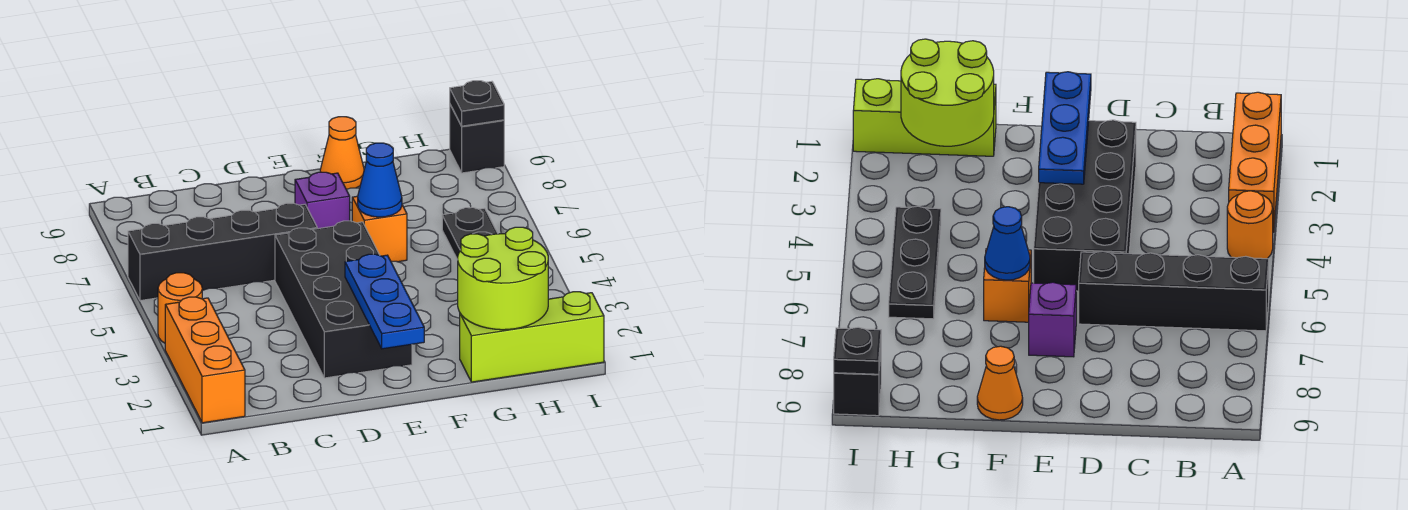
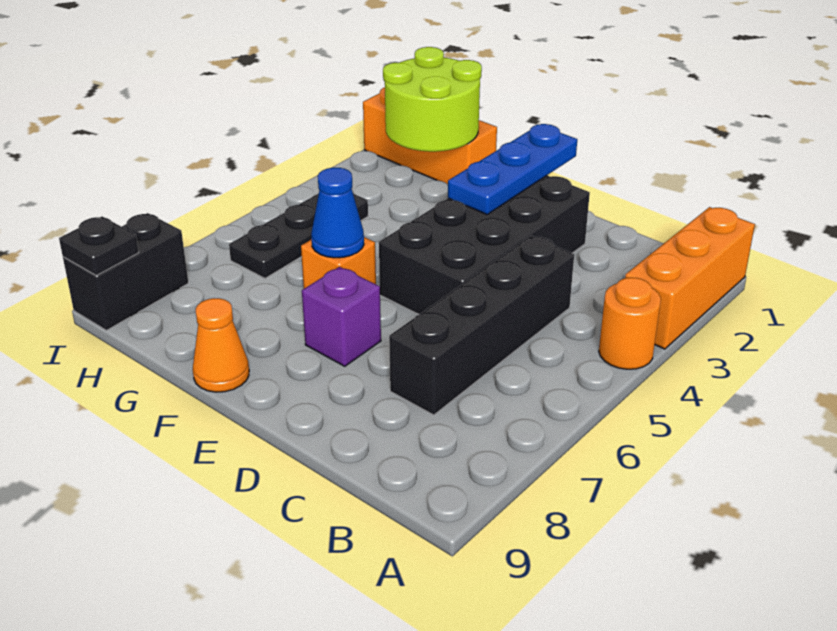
black 1x4 brick [128,203,317,301] -> black 1x4 brick turned to [389,236,574,415]
lime 1x3 brick [460,292,604,382] -> orange 1x3 brick [363,87,497,184]
black 1x1 brick [450,105,504,173] -> black 1x2 brick [63,213,188,330]

